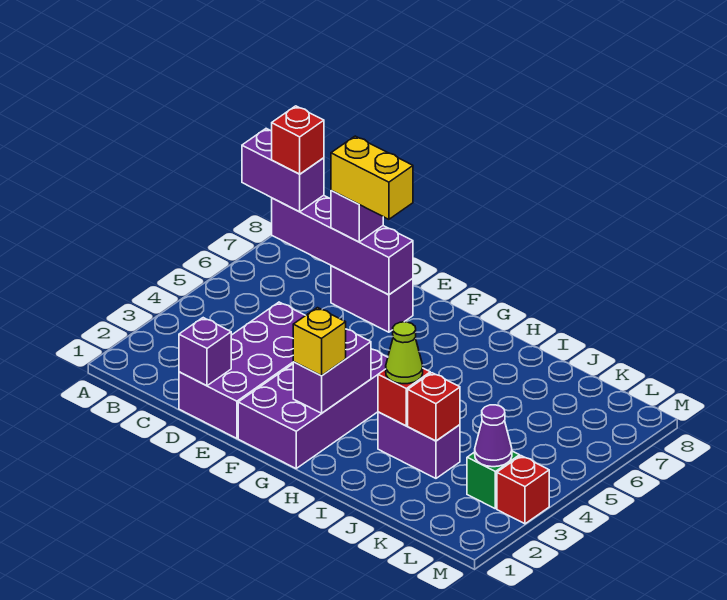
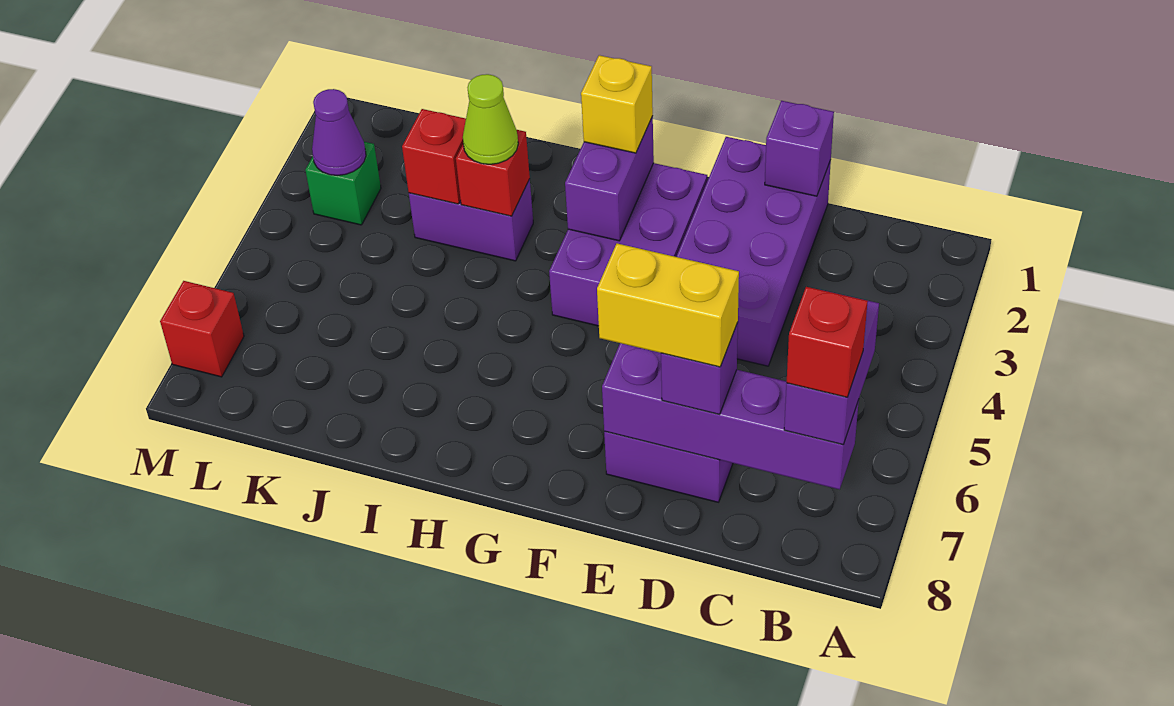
purple 1x2 brick [242,129,324,212] -> purple 1x2 brick turned to [784,301,879,445]
purple 2x4 brick [238,349,388,468] -> purple 2x3 brick [549,163,707,326]
red 1x1 brick [497,456,549,524] -> red 1x1 brick moved to [160,281,244,377]

